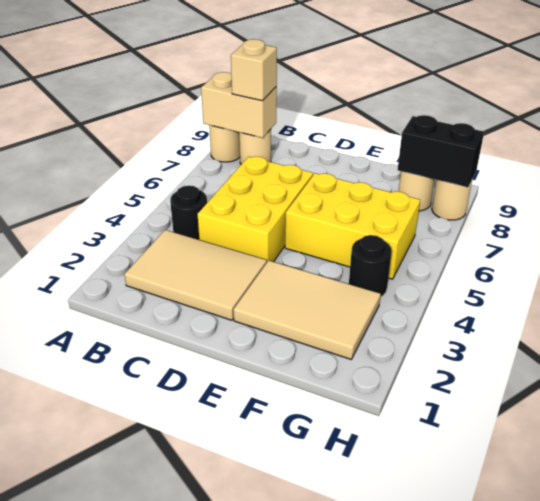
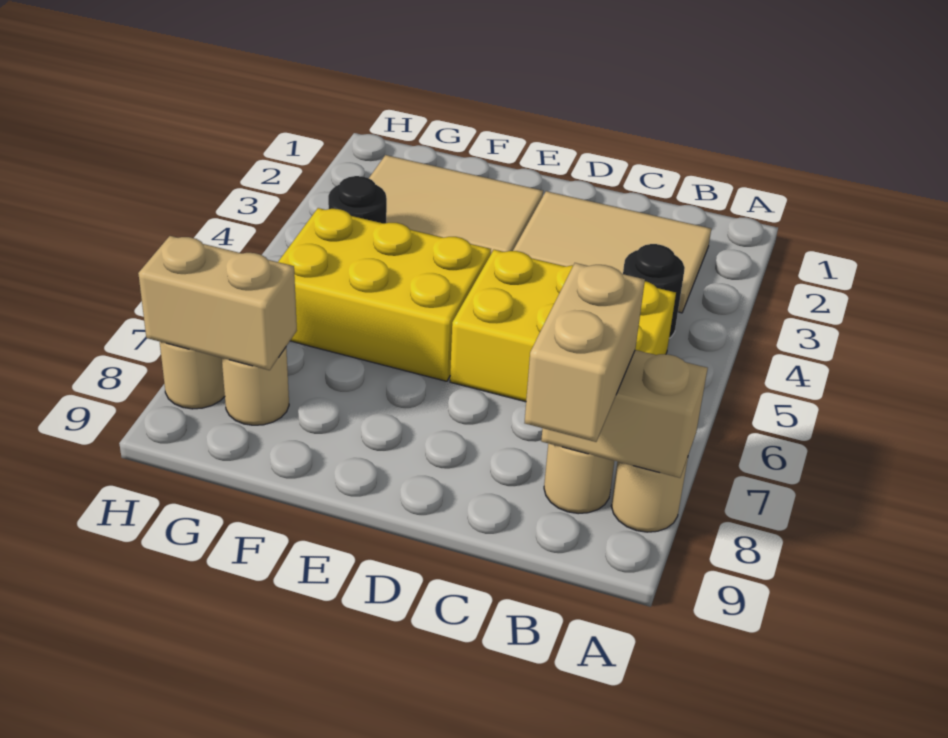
tan 1x1 brick [231,39,277,101] -> tan 1x2 brick [525,263,645,442]
yellow 2x3 brick [198,157,313,262] -> yellow 2x3 brick turned to [450,250,676,402]
black 1x2 brick [398,115,484,187] -> tan 1x2 brick [138,236,297,370]

